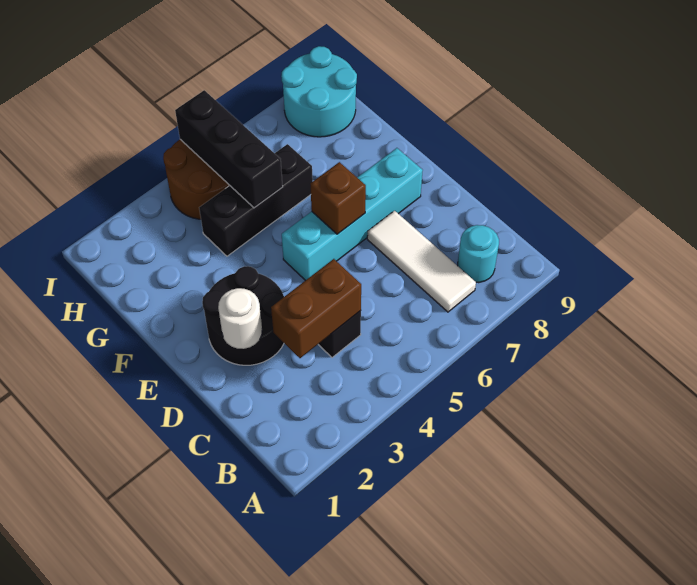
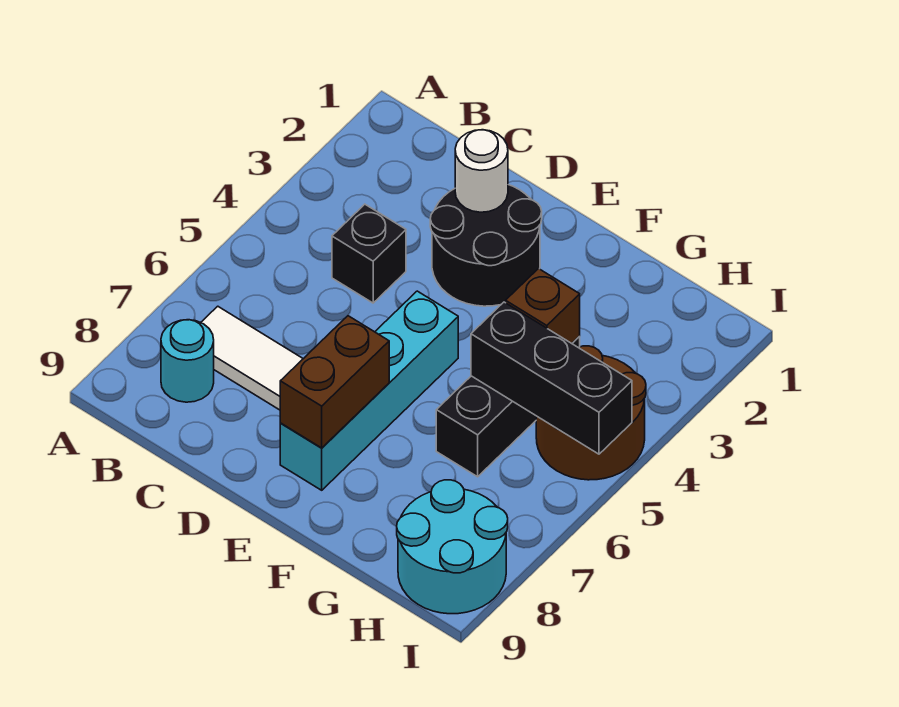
brown 1x2 brick [271,259,361,358] -> brown 1x2 brick moved to [280,316,389,448]
brown 1x1 brick [311,162,366,234] -> brown 1x1 brick moved to [506,269,580,343]

